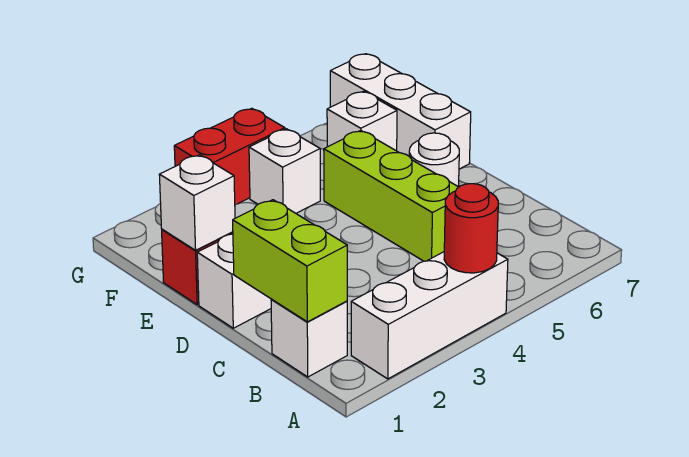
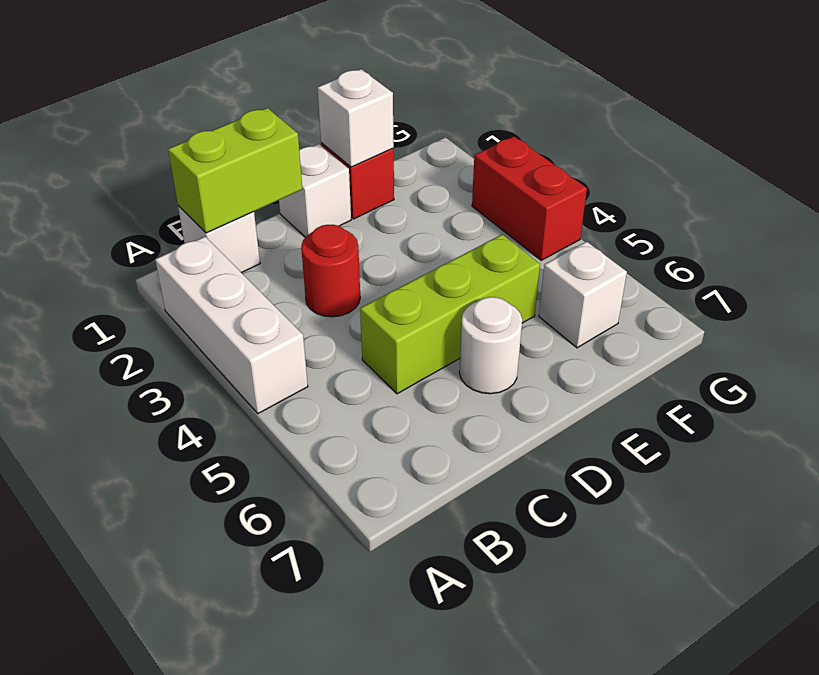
red 1x1 round brick [444,184,498,273] -> red 1x1 round brick moved to [301,225,360,317]
white 1x3 brick [330,54,471,169] -> none
white 1x1 brick [249,129,320,213] -> none

